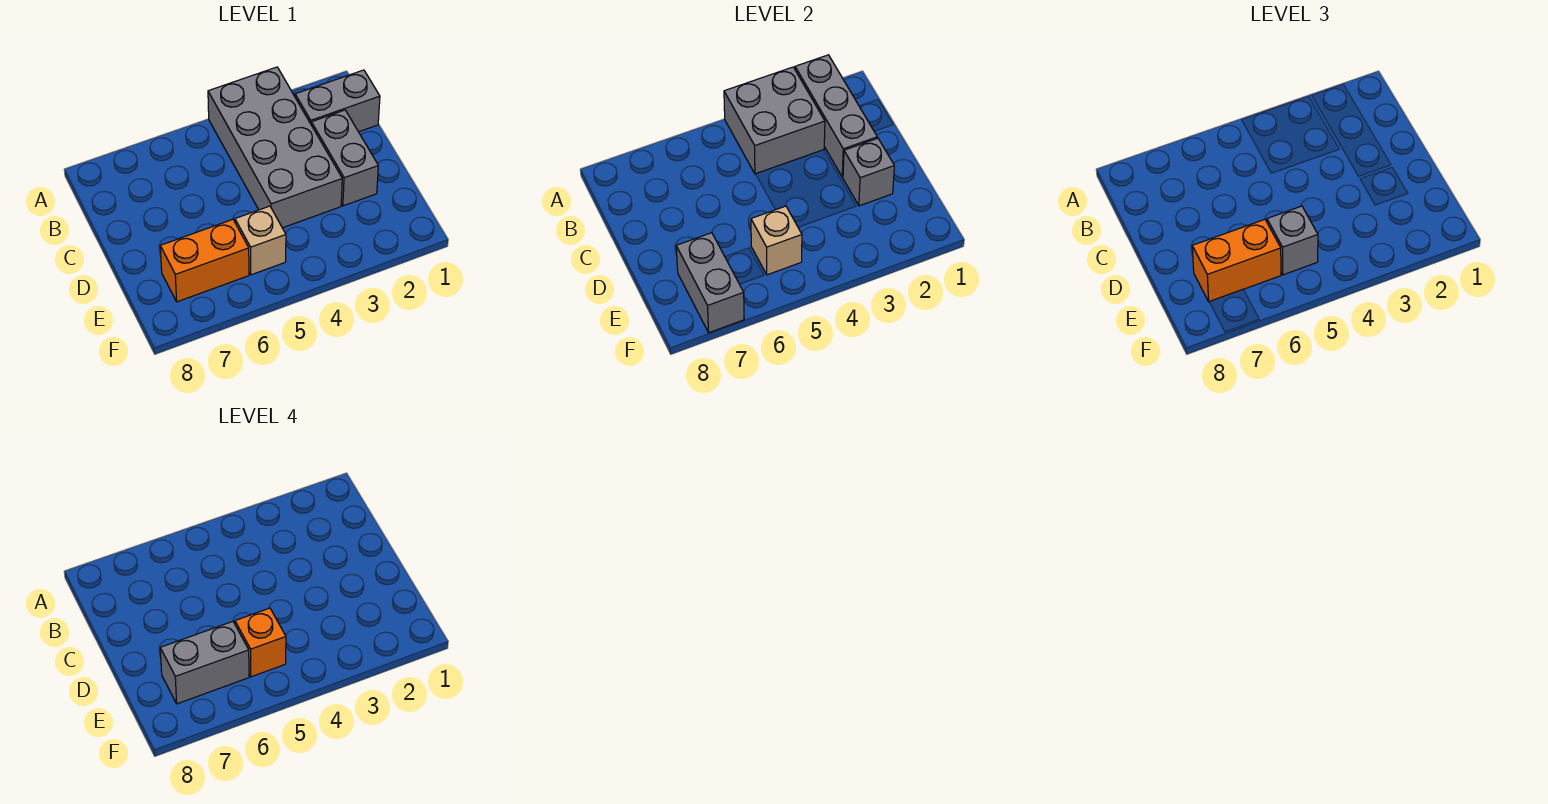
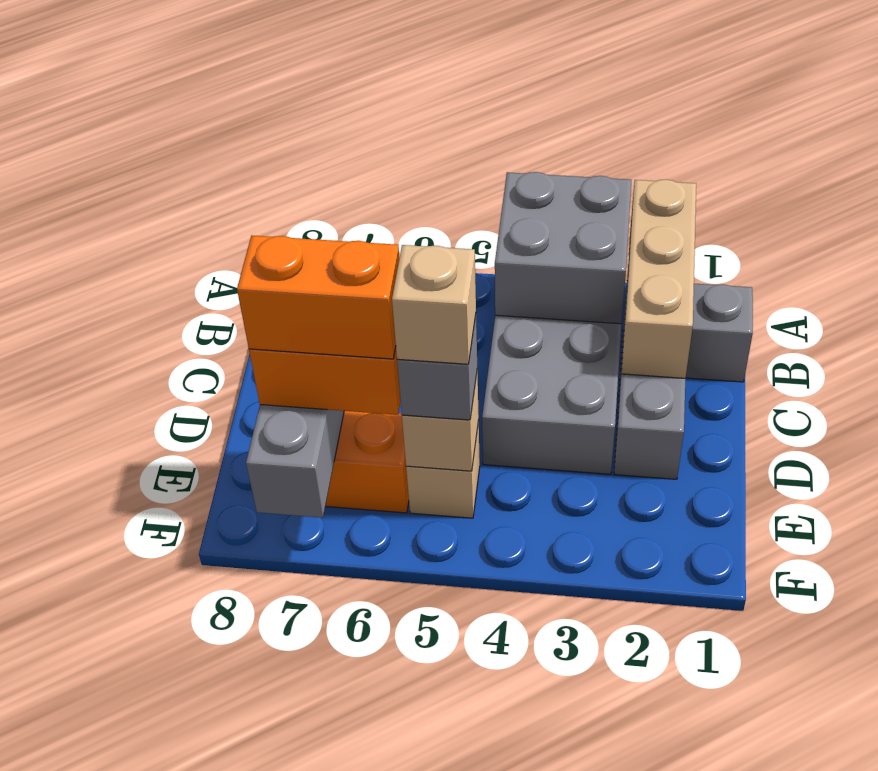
grey 1x3 brick [795,55,877,177] -> tan 1x3 brick [622,179,696,378]
grey 1x1 brick [843,138,894,206] -> none
orange 1x1 brick [235,608,286,677] -> tan 1x1 brick [392,245,476,364]
grey 1x2 brick [160,621,249,704] -> orange 1x2 brick [237,236,399,359]

